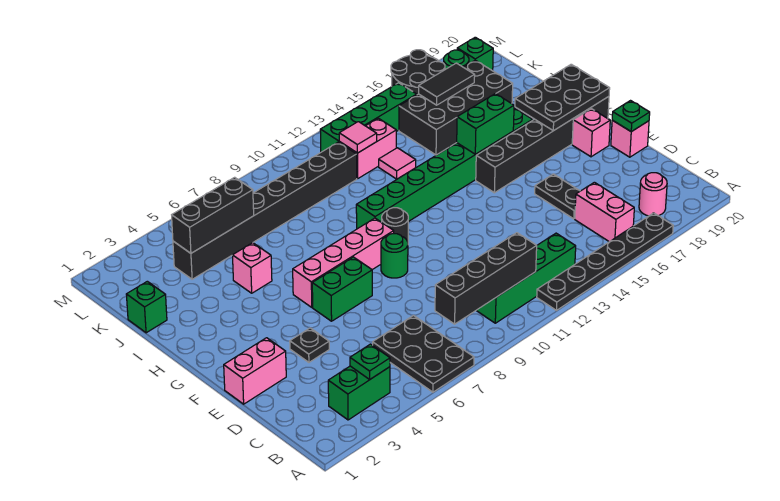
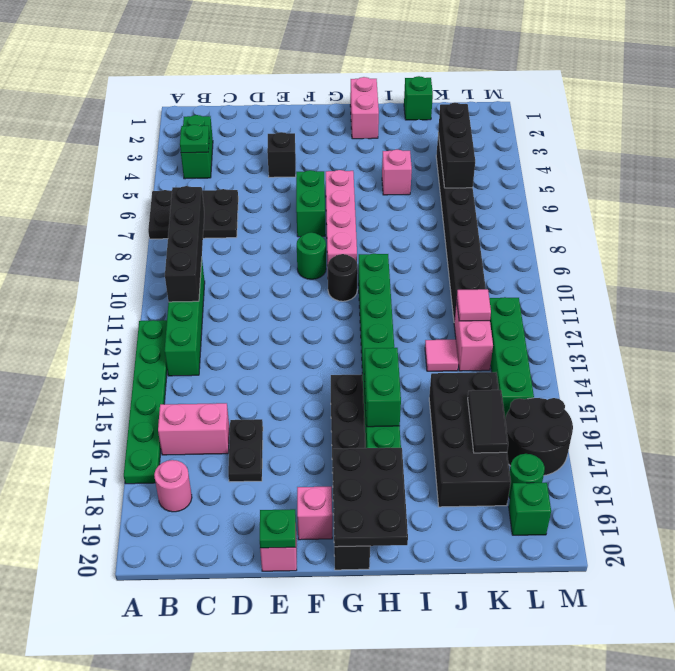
black 1x6 plate [537,213,673,310] -> green 1x6 plate [124,320,167,484]
black 1x2 plate [535,174,580,219] -> black 1x2 plate turned to [228,419,263,482]
pink 1x2 brick [224,338,286,404] -> pink 1x2 brick moved to [350,77,379,139]
black 1x1 plate [290,328,329,362] -> black 1x1 brick [267,132,296,177]

